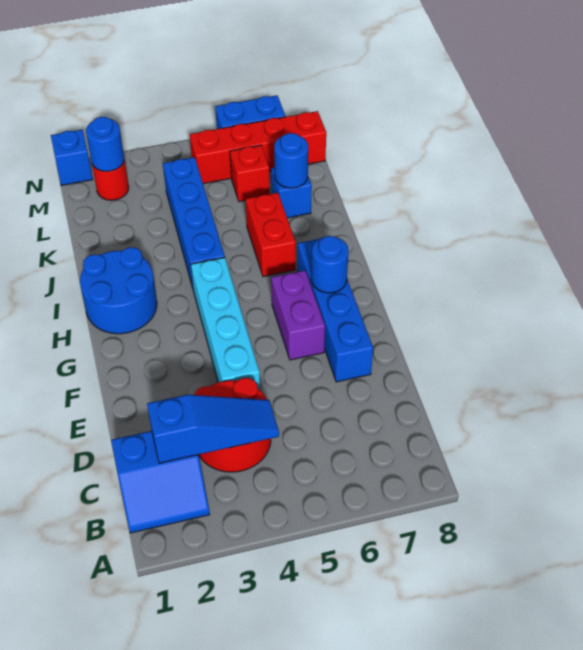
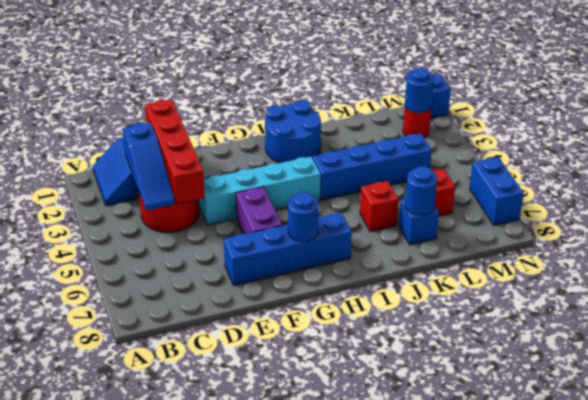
purple 1x2 brick [271,270,325,360] -> purple 1x2 brick turned to [236,187,282,234]
red 1x2 brick [246,193,296,277] -> red 1x1 brick [360,181,399,232]
red 1x4 brick [190,111,326,184] -> red 1x4 brick moved to [145,99,205,204]

